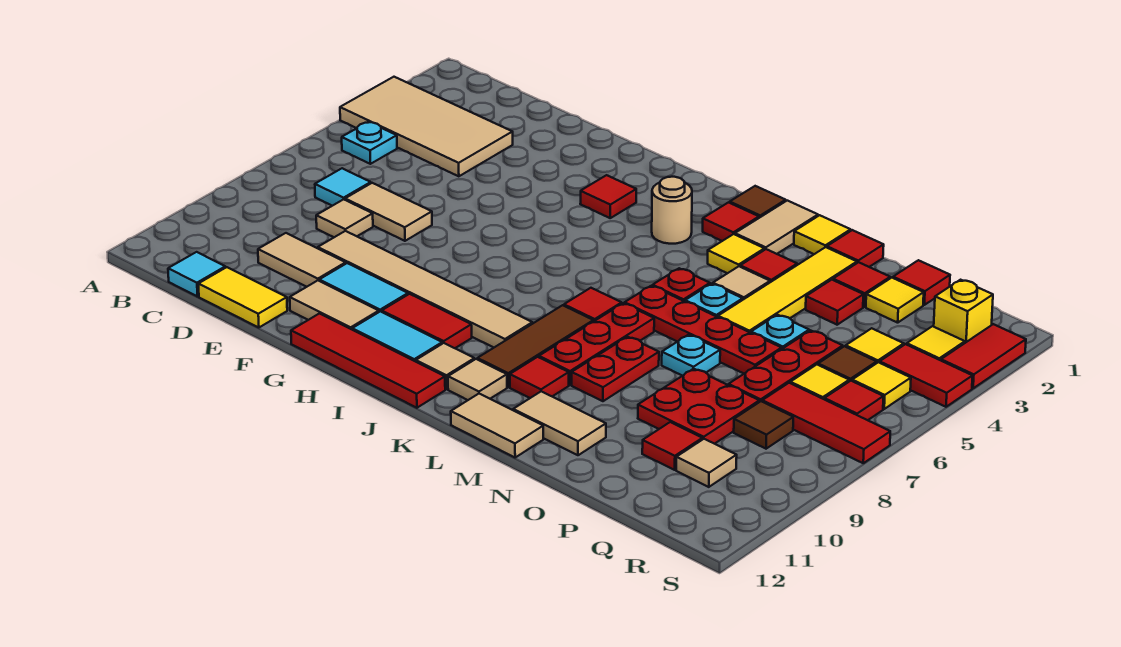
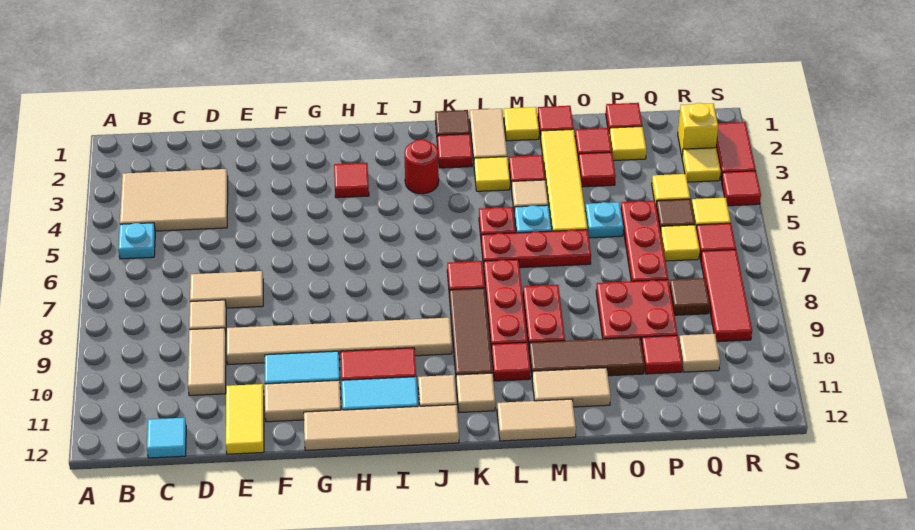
tan 2x4 tile [340,77,513,176] -> tan 2x3 tile [120,169,228,231]
cyan 1x1 tile [315,168,371,206] -> none
tan 1x2 tile [258,233,346,287] -> tan 1x2 tile turned to [188,328,226,396]
yellow 1x2 tile [198,267,287,328] -> yellow 1x2 tile turned to [226,384,264,454]
red 1x4 tile [291,314,445,408] -> tan 1x4 tile [304,405,459,450]
tan 1x1 round brick [652,177,692,244] -> red 1x1 round brick [405,139,439,194]
red 1x4 plate [625,286,782,374] -> red 1x3 plate [481,230,591,268]
none -> brown 1x3 tile [529,337,644,376]
cyan 1x1 plate [662,335,720,376] -> none
red 1x3 tile [762,383,890,463] -> red 1x3 tile turned to [701,250,752,342]
red 1x2 tile [880,344,973,407] -> red 1x1 tile [721,171,761,206]

